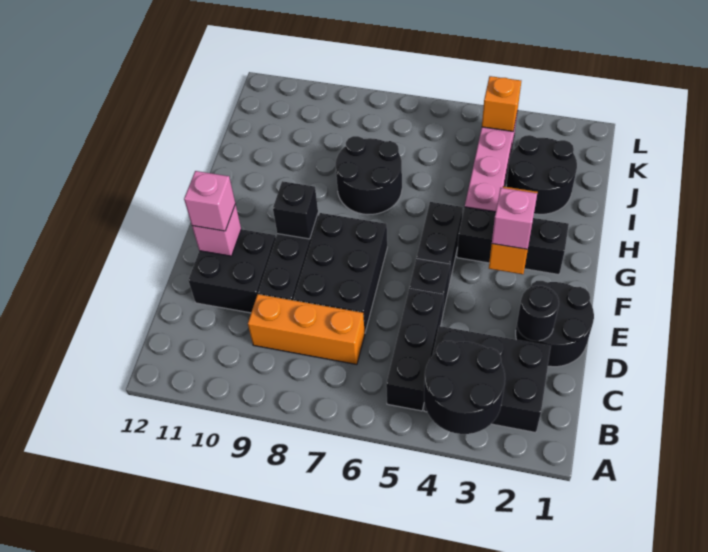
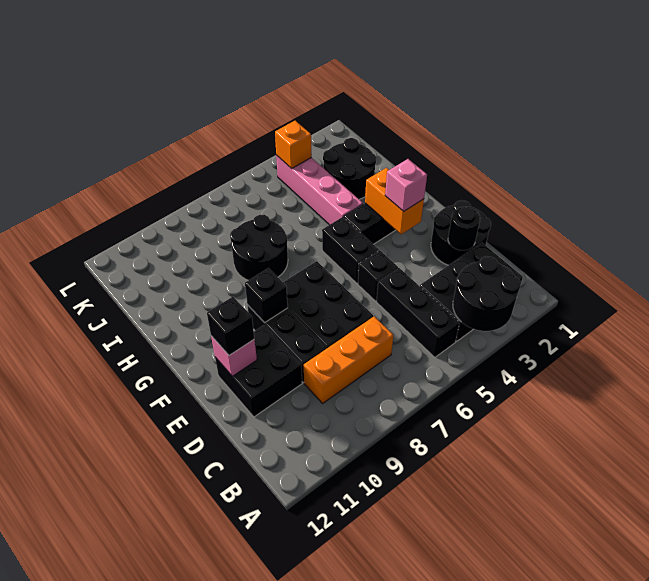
pink 1x1 brick [184,171,235,231] -> black 1x1 brick [207,297,254,355]

